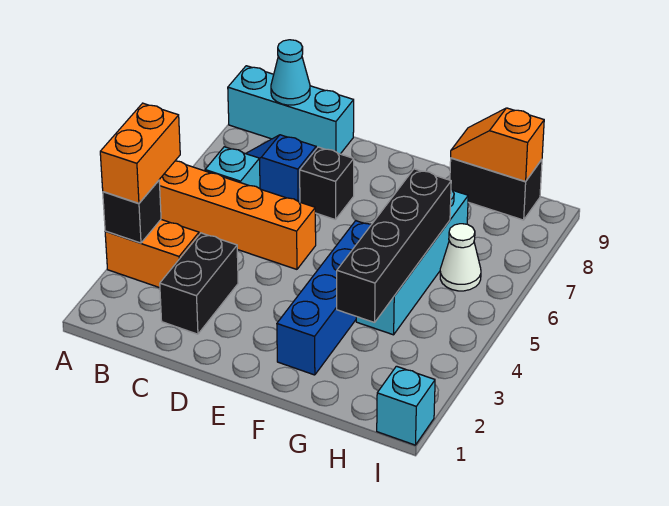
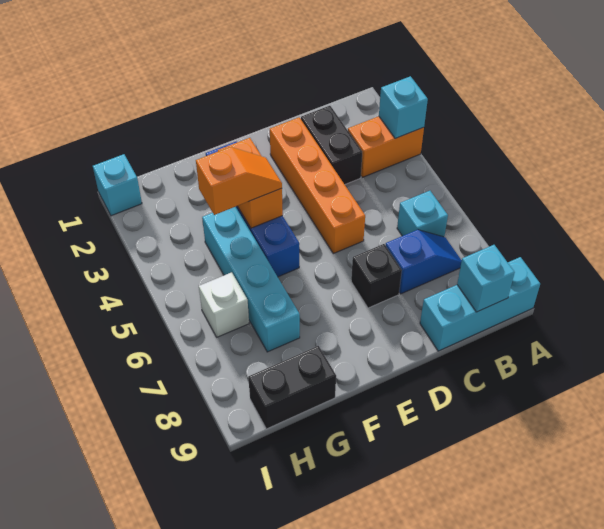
black 1x1 brick [103,181,161,243] -> cyan 1x1 brick [379,76,428,139]
orange 1x2 brick [100,103,180,203] -> orange 1x2 brick moved to [218,138,283,228]
orange 1x4 brick [159,161,316,269] -> orange 1x4 brick turned to [270,117,365,254]
cyan 1x1 cone [271,40,310,105] -> cyan 1x1 brick [457,245,515,312]
black 1x4 brick [337,169,451,322] -> none
orange 1x2 slope [451,108,544,181] -> orange 1x2 slope moved to [196,147,282,215]
white 1x1 cone [440,224,481,291] -> white 1x1 brick [199,272,249,337]

